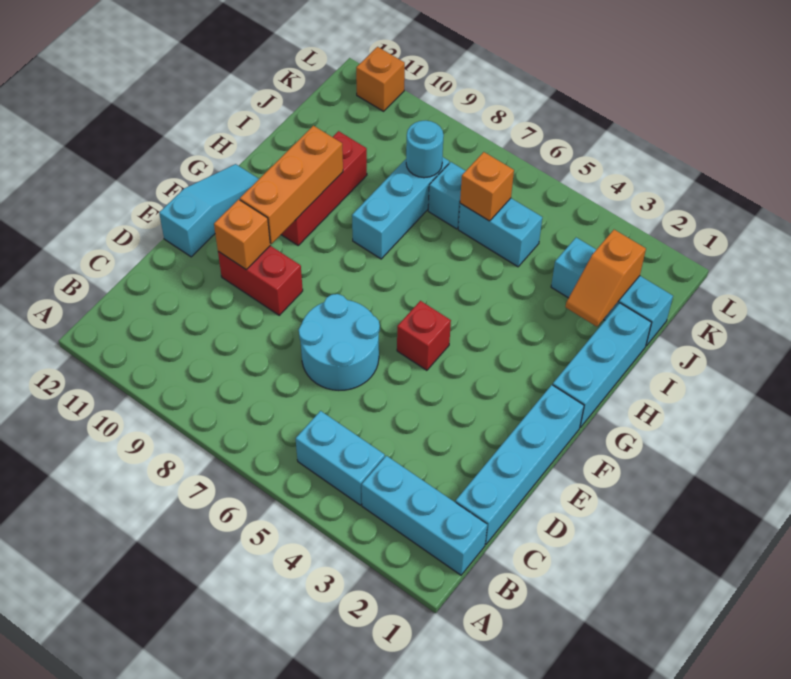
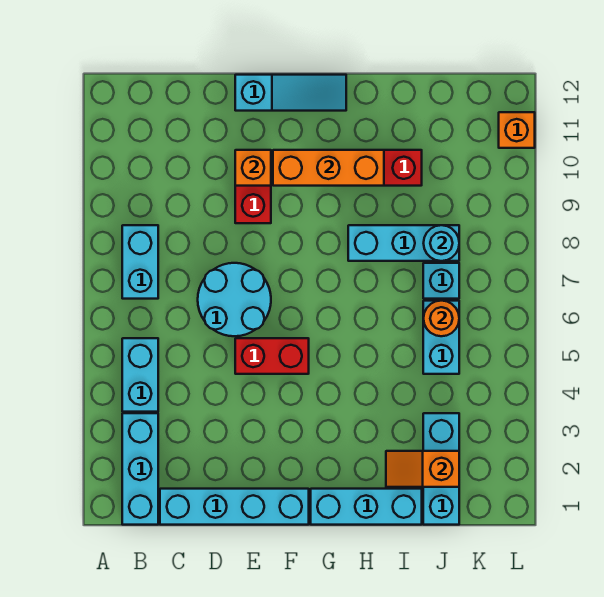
none -> cyan 1x2 brick [122,225,158,299]
red 1x1 brick [397,301,451,370] -> red 1x2 brick [235,338,309,374]
orange 1x1 brick [460,152,514,221] -> orange 1x1 round brick [423,301,459,336]

